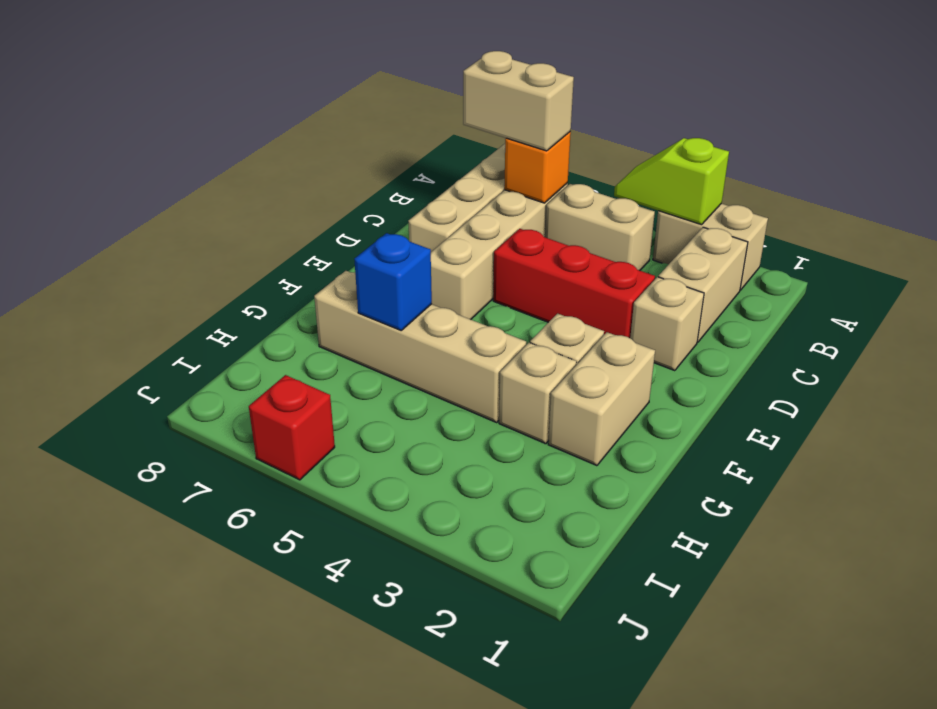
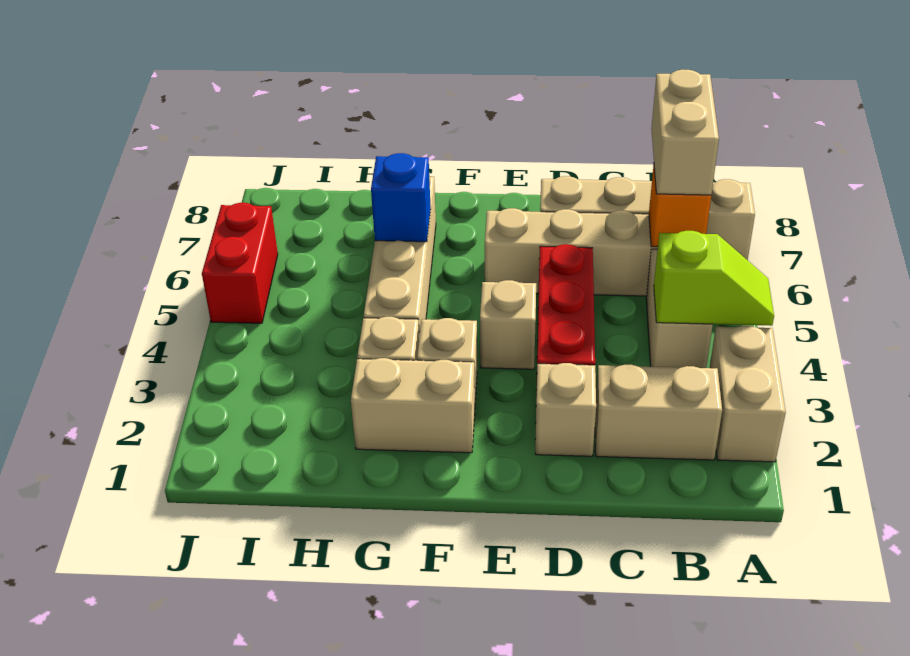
lime 1x2 slope [614,138,729,225] -> lime 1x2 slope turned to [654,231,774,326]
none -> tan 1x1 brick [480,280,536,369]
red 1x1 brick [249,375,335,480] -> red 1x2 brick [202,203,278,323]

